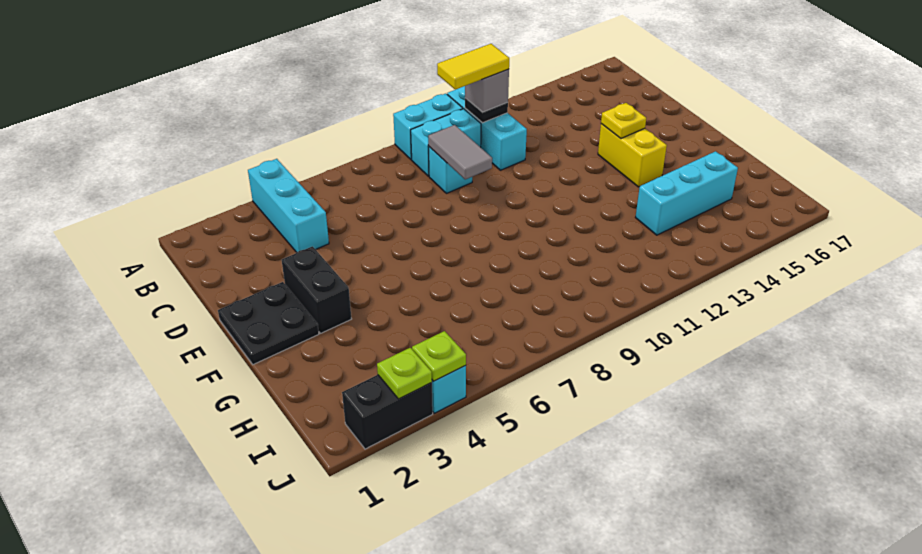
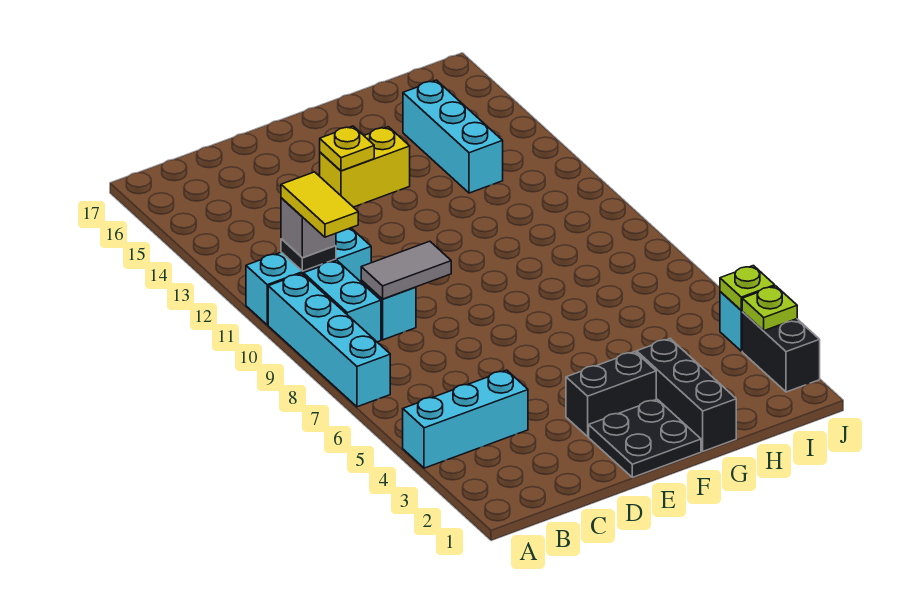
cyan 1x2 brick [393,94,463,160] -> cyan 1x4 brick [268,274,390,407]
none -> black 1x3 brick [637,339,736,451]

